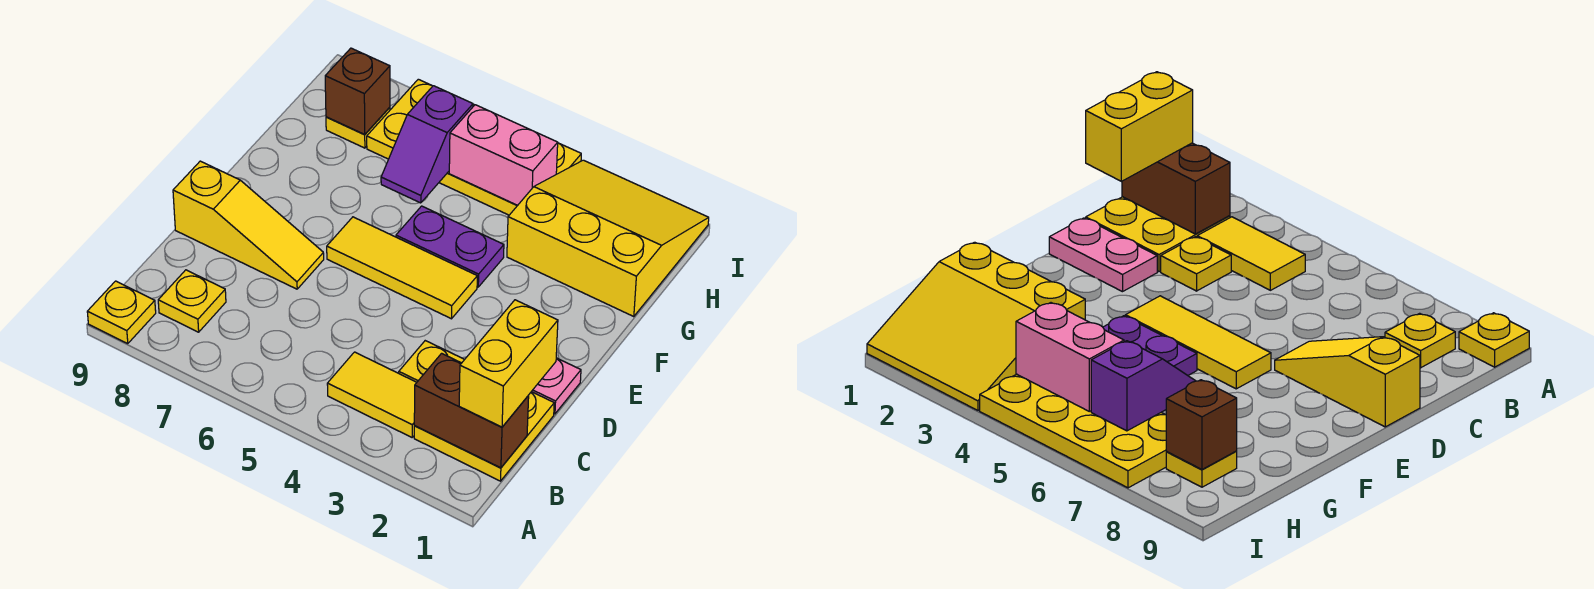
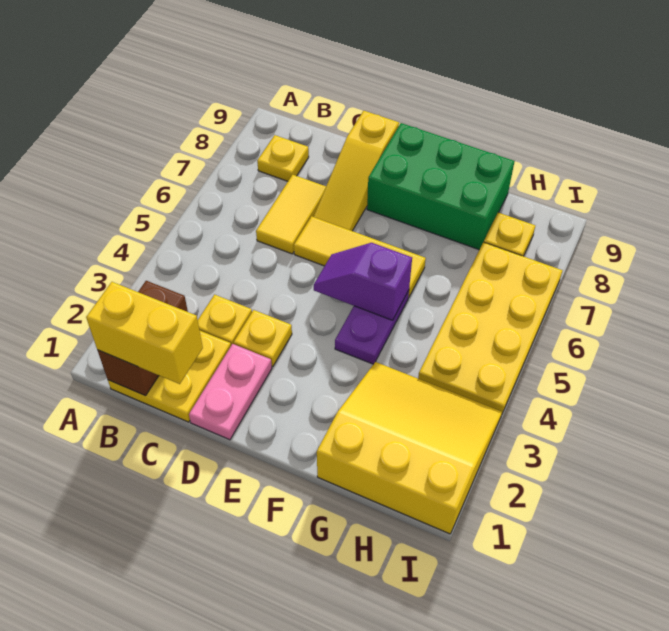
yellow 1x1 plate [87,281,156,343] -> yellow 1x1 plate moved to [234,310,292,367]
yellow 1x2 tile [327,352,417,437] -> yellow 1x2 tile moved to [256,175,326,254]
yellow 1x3 tile [327,217,477,319] -> yellow 1x3 tile turned to [294,216,426,298]
none -> green 2x3 brick [367,123,515,250]
yellow 3x3 slope [507,160,709,317] -> yellow 3x3 slope turned to [317,362,502,534]
purple 1x2 slope [381,86,473,203] -> purple 1x2 slope moved to [314,243,412,320]
pink 1x2 brick [449,105,558,205] -> none
brown 1x1 brick [325,48,390,135] -> none

